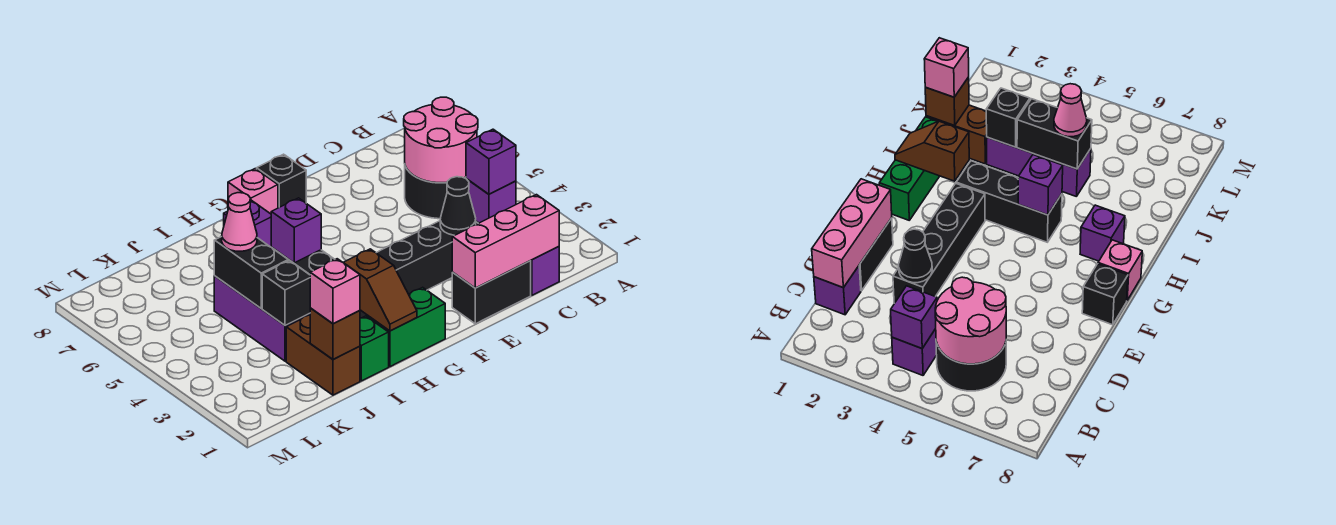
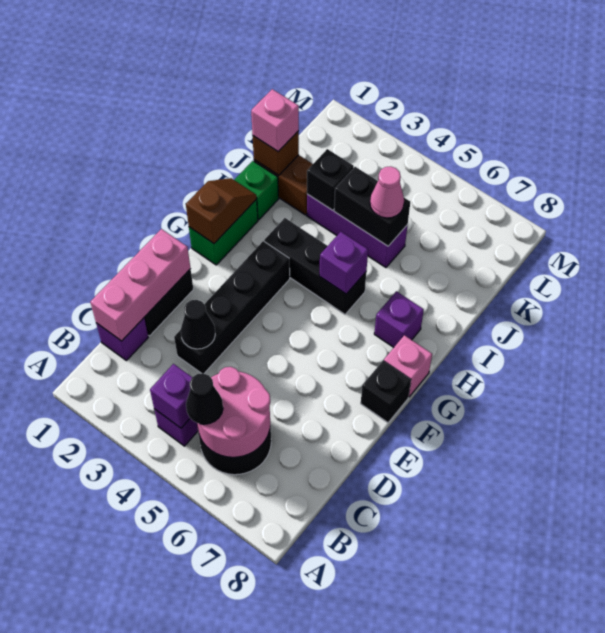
none -> black 1x1 cone [186,373,223,424]
brown 1x2 slope [343,249,417,331] -> brown 1x2 slope turned to [186,178,257,244]

